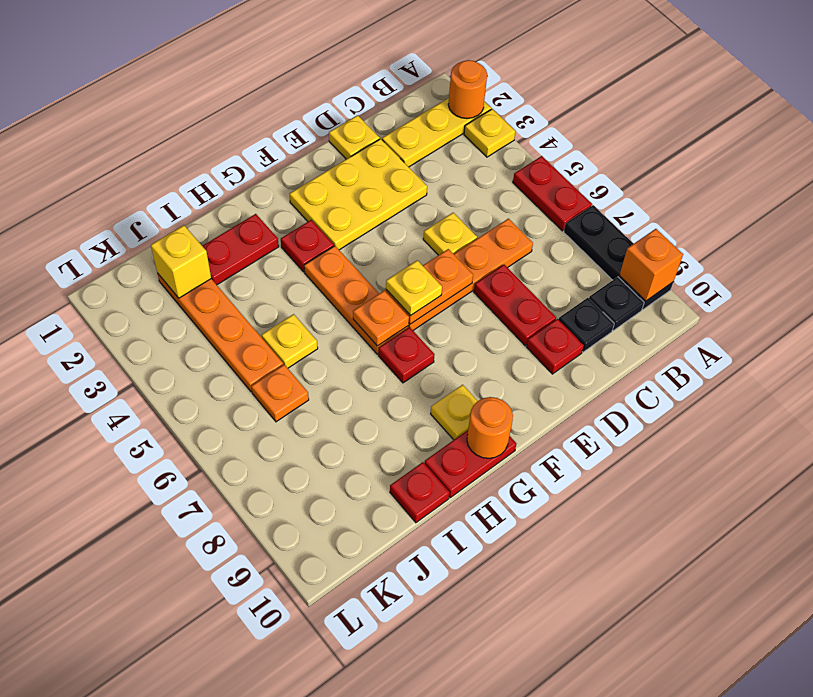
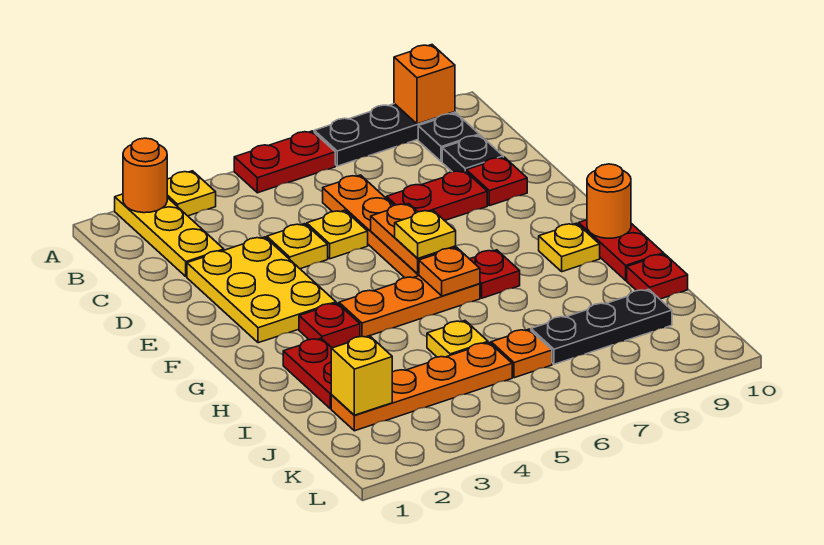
yellow 1x1 plate [329,115,380,159] -> yellow 1x1 plate moved to [267,224,328,269]
none -> black 1x3 plate [531,289,672,364]

